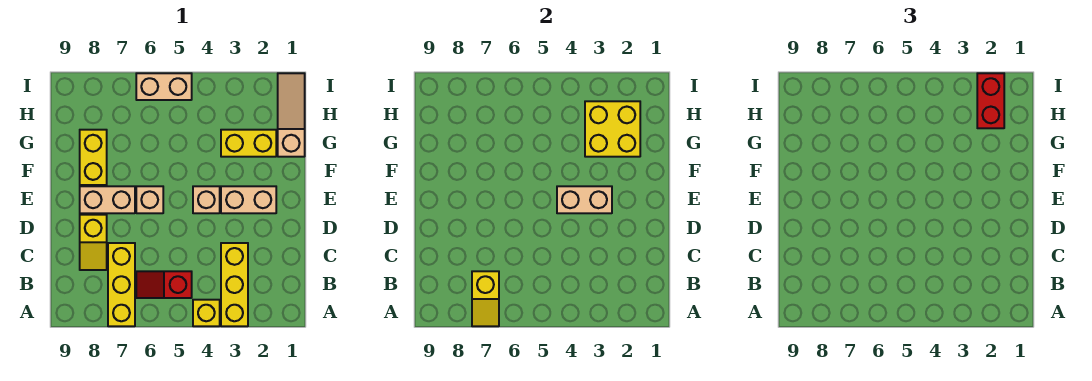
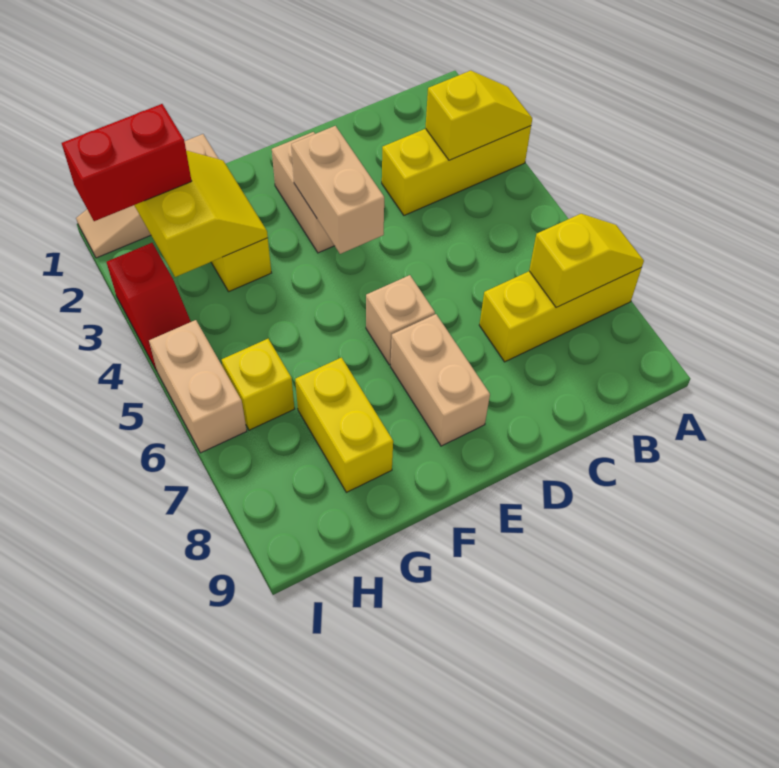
yellow 1x1 brick [193,300,220,326] -> yellow 1x1 brick moved to [222,339,294,430]
red 1x2 slope [136,271,192,298] -> red 1x2 slope moved to [107,243,191,371]
yellow 1x2 slope [80,215,107,270] -> yellow 1x2 slope moved to [426,71,532,160]
tan 1x1 brick [193,186,220,213] -> none
yellow 1x2 brick [80,130,107,185] -> yellow 1x2 brick turned to [295,358,393,492]
yellow 2x2 brick [585,101,640,157] -> yellow 2x2 slope [134,150,268,277]

